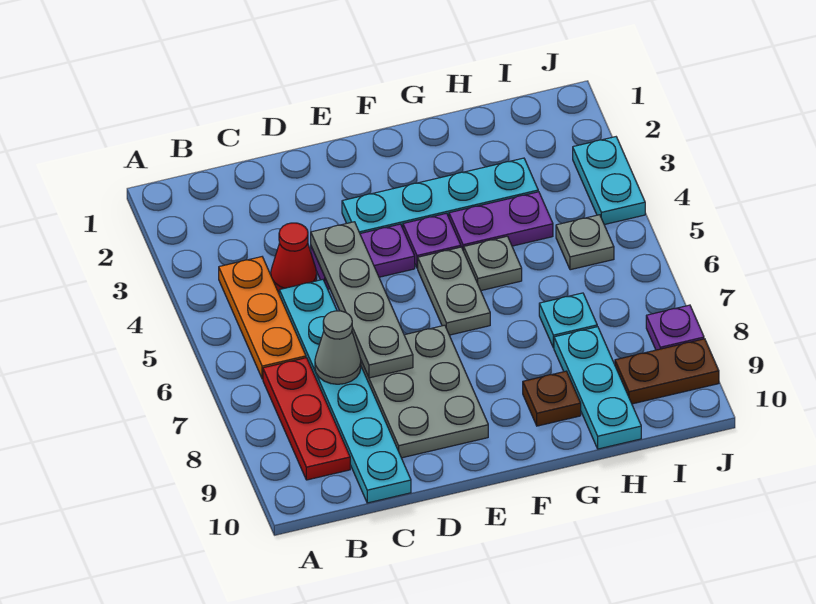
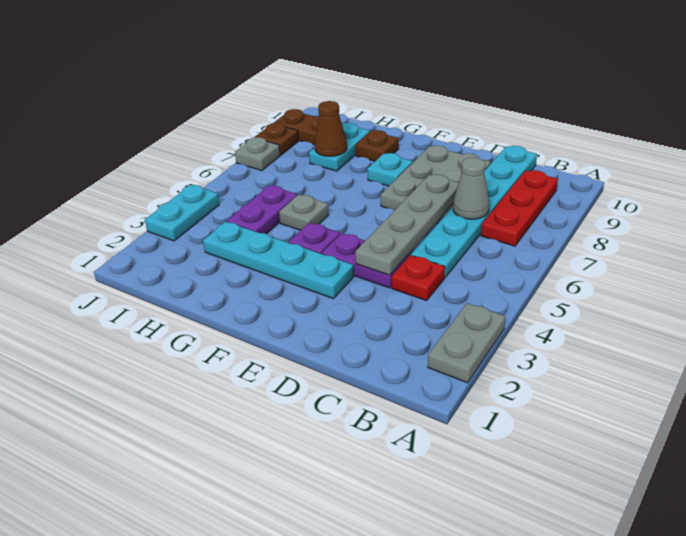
orange 1x3 plate [219,257,306,379] -> none
red 1x1 cone [271,223,317,292] -> red 1x1 plate [392,255,445,301]
grey 1x2 plate [418,247,490,335] -> grey 1x2 plate moved to [428,303,505,383]
purple 1x2 plate [449,192,553,251] -> purple 1x2 plate turned to [227,186,297,234]
cyan 1x1 plate [539,293,597,348] -> cyan 1x1 plate moved to [367,153,412,186]
cyan 1x3 plate [554,327,641,449] -> cyan 1x2 plate [309,123,370,171]
none -> brown 1x1 cone [315,101,347,156]
grey 1x1 plate [556,215,614,270] -> grey 1x1 plate moved to [235,137,280,171]
purple 1x1 plate [646,305,704,350] -> brown 1x1 plate [255,123,298,155]

